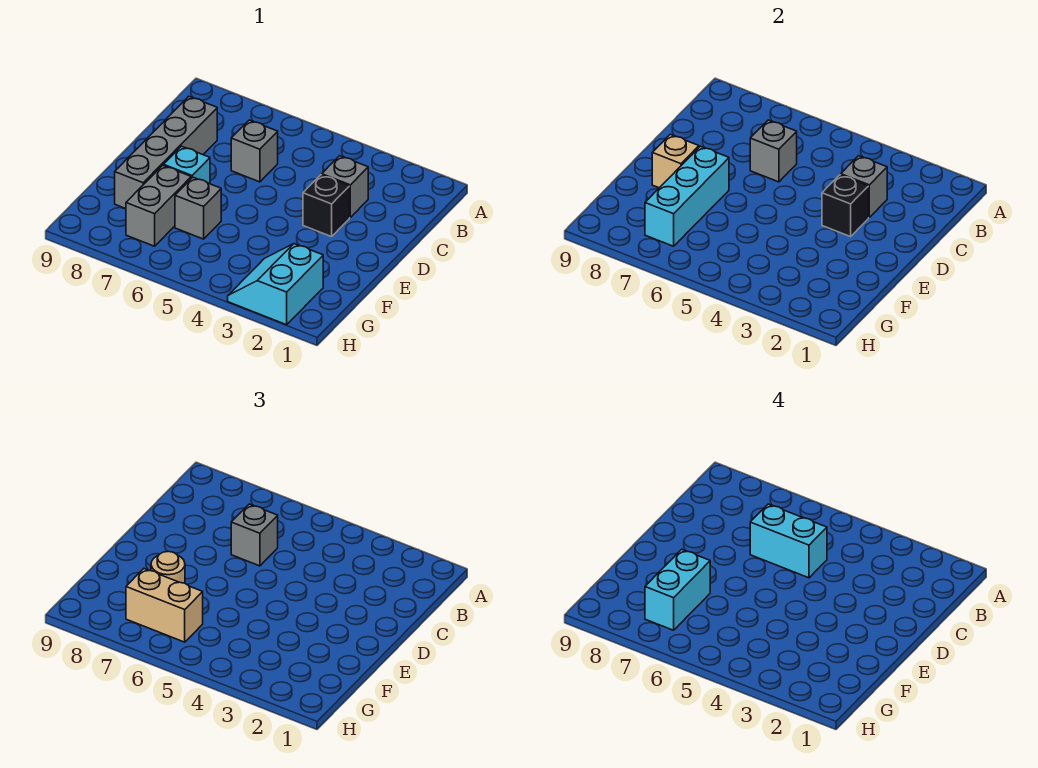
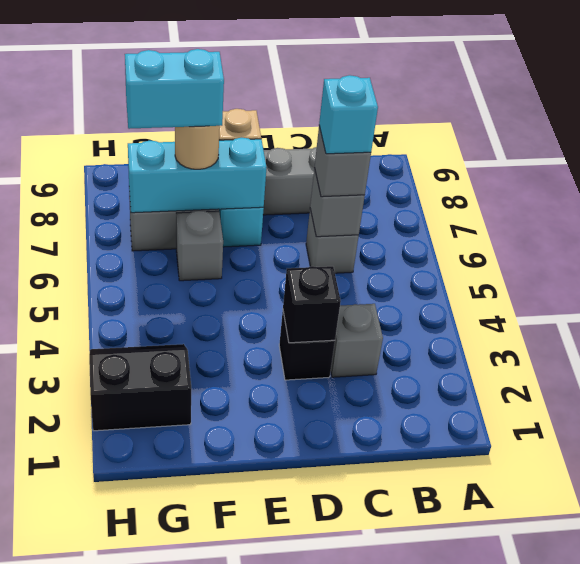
grey 1x1 brick [841,156,887,217] -> none
cyan 1x2 brick [750,504,827,578] -> cyan 1x1 brick [319,75,378,154]
cyan 2x2 slope [228,244,323,325] -> black 2x2 slope [89,344,191,431]
tan 1x2 brick [126,569,203,642] -> none

